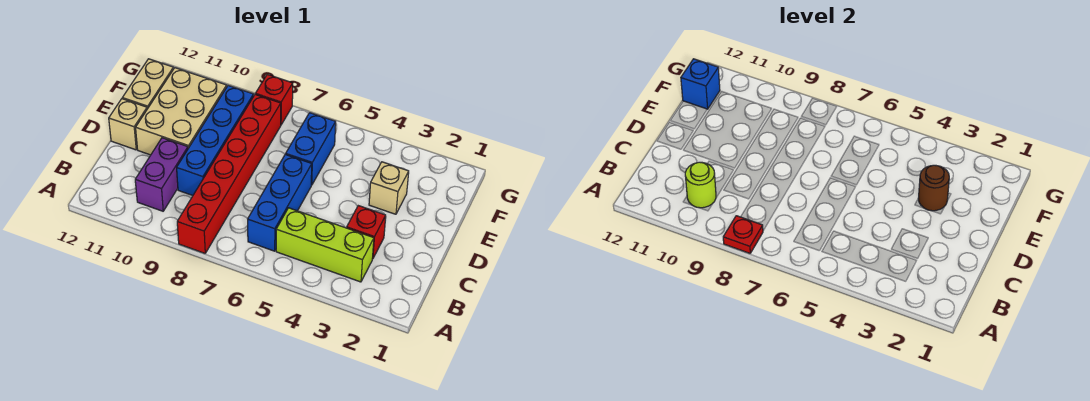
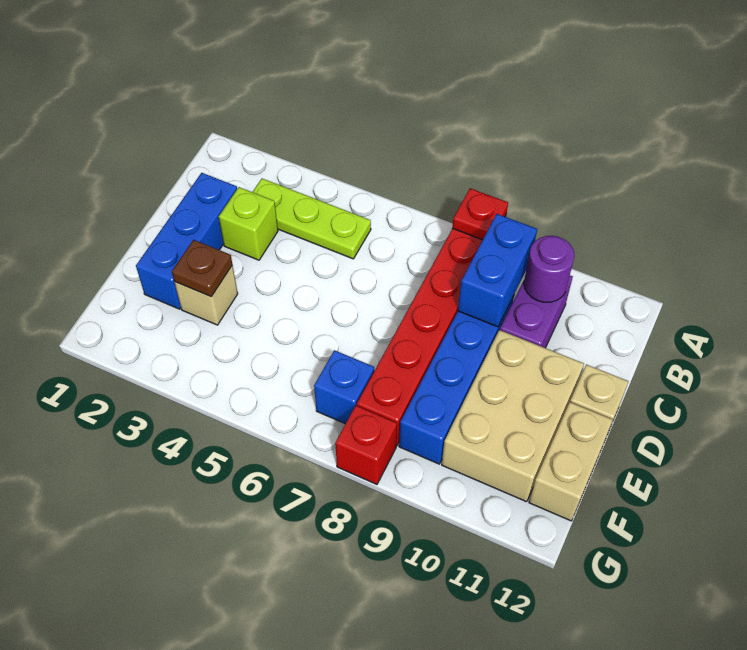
lime 1x3 brick [276,208,374,282] -> lime 1x3 plate [253,178,371,259]
blue 1x3 brick [248,154,312,251] -> blue 1x3 brick moved to [136,173,237,309]
lime 1x1 round brick [685,162,716,208] -> purple 1x1 round brick [524,236,574,302]
red 1x1 brick [347,206,386,259] -> lime 1x1 brick [219,187,278,260]
brown 1x1 round brick [919,165,949,211] -> brown 1x1 plate [172,240,232,297]
blue 1x2 brick [286,113,336,185] -> blue 1x2 brick moved to [458,214,537,327]
blue 1x1 brick [681,59,720,109] -> blue 1x1 brick moved to [314,350,374,424]

